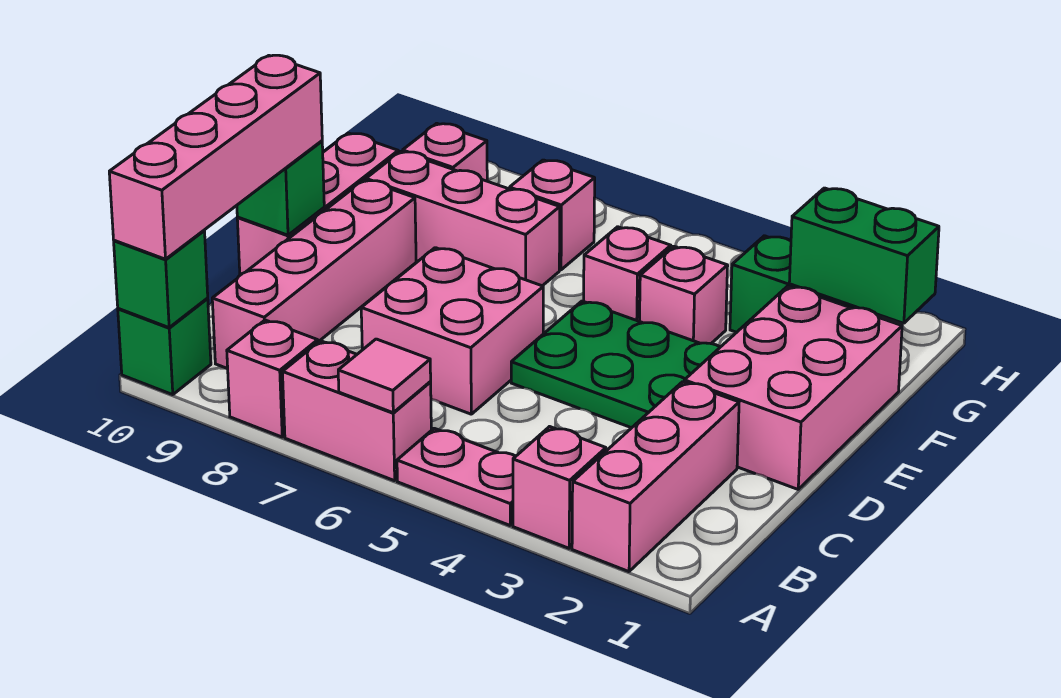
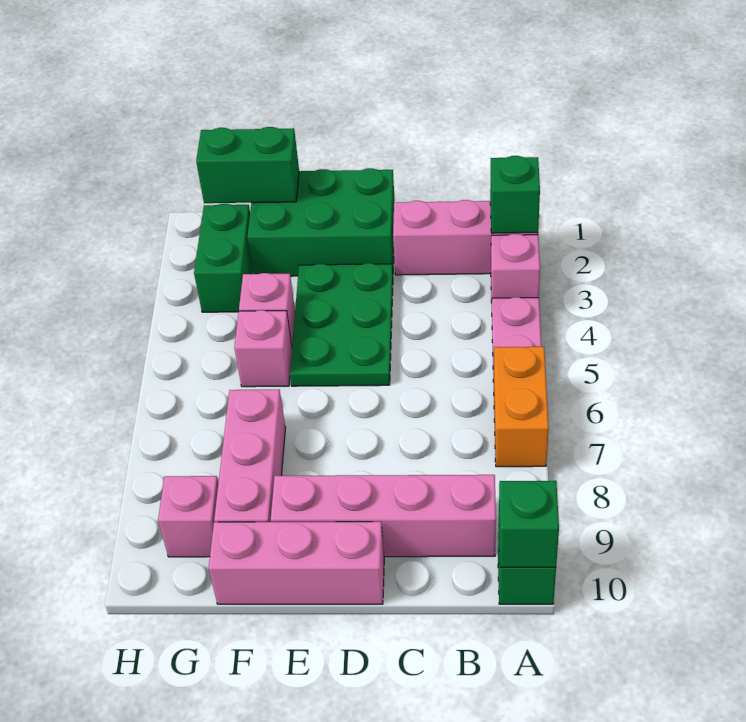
pink 1x2 brick [282,341,431,481] -> orange 1x2 brick [494,347,549,467]
pink 1x1 tile [338,339,431,413] -> none
pink 1x1 brick [227,320,318,437] -> none
pink 1x4 brick [109,55,322,259] -> none
pink 2x2 brick [361,248,543,414] -> none
pink 2x3 brick [684,286,902,489] -> green 2x3 brick [247,168,395,276]
green 1x1 brick [237,141,324,235] -> green 1x1 brick moved to [490,156,540,233]
green 1x2 brick [789,188,939,323] -> green 1x2 brick turned to [196,127,299,203]
pink 1x1 brick [510,160,595,270] -> none

